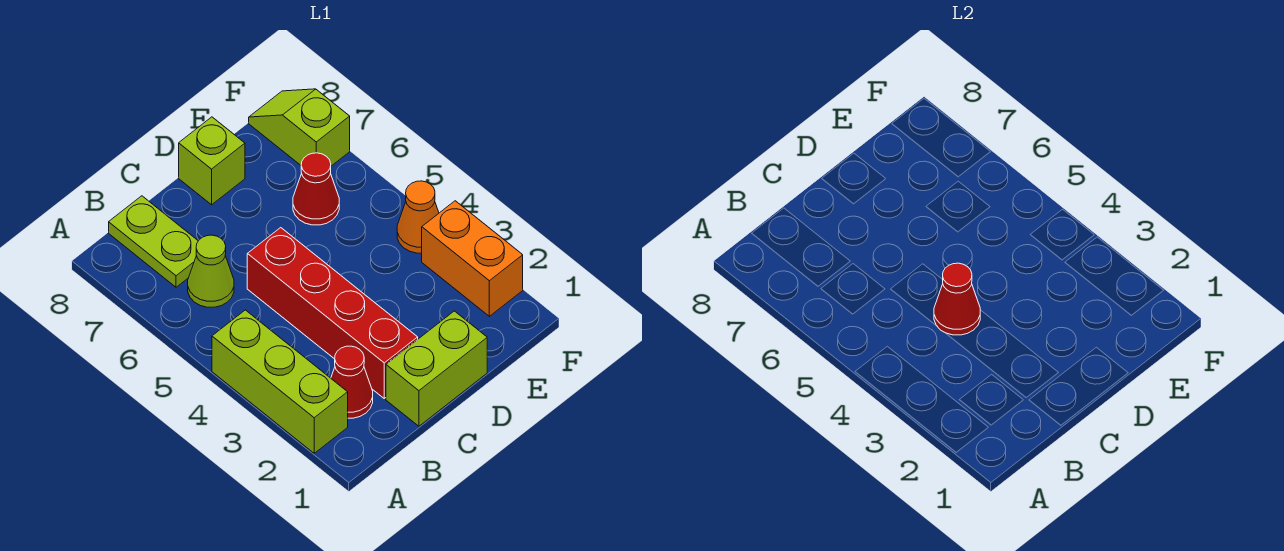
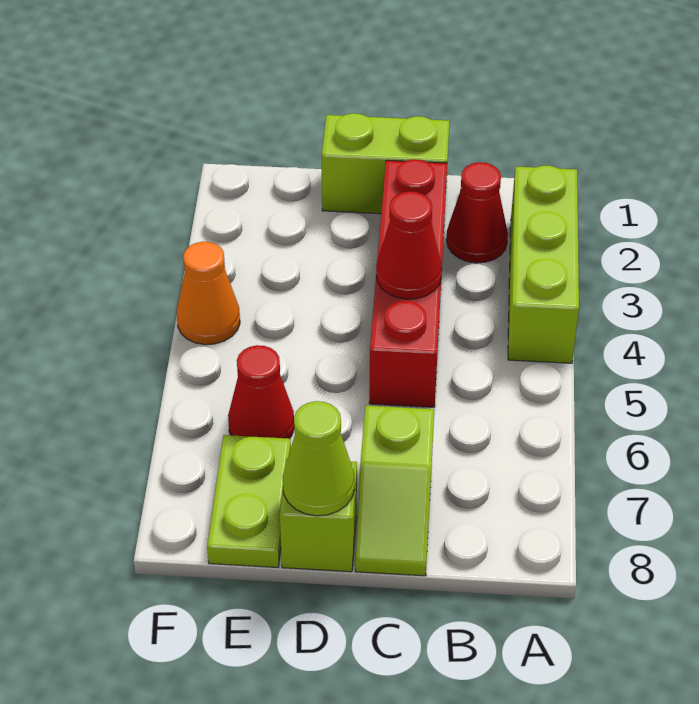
lime 1x1 cone [188,235,234,307] -> lime 1x1 cone moved to [283,401,355,516]
lime 1x2 plate [109,196,198,287] -> lime 1x2 plate moved to [207,435,291,567]
orange 1x2 brick [422,201,523,316] -> none
lime 1x2 slope [249,89,350,166] -> lime 1x2 slope moved to [356,406,434,576]

